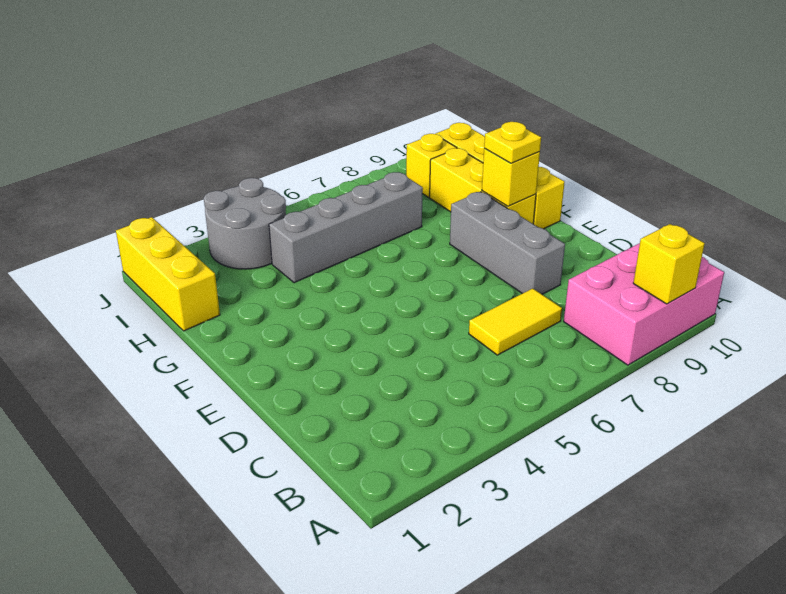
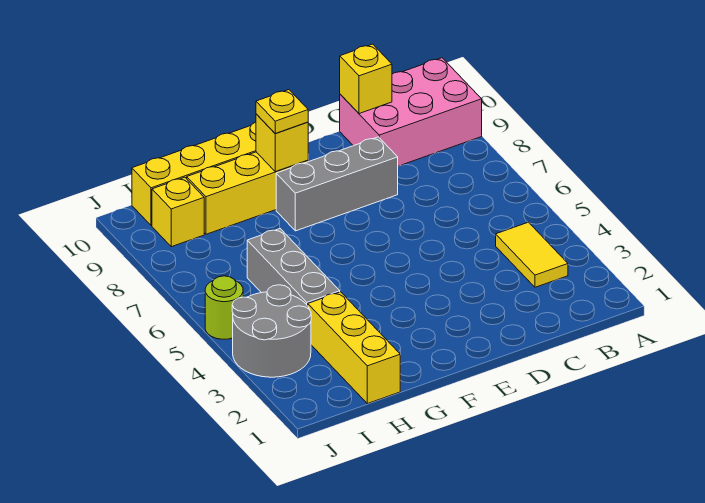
pink 2x3 brick [564,243,724,365] -> pink 2x3 brick turned to [340,58,482,166]
yellow 1x1 brick [633,224,705,304] -> yellow 1x1 brick moved to [340,44,392,114]
yellow 1x2 tile [469,288,562,355] -> yellow 1x2 tile moved to [496,222,568,287]
yellow 1x3 brick [116,217,220,331] -> yellow 1x3 brick turned to [308,292,400,404]
grey 1x4 brick [269,172,423,283] -> grey 1x3 brick [247,229,340,306]
none -> lime 1x1 round brick [205,276,243,339]

